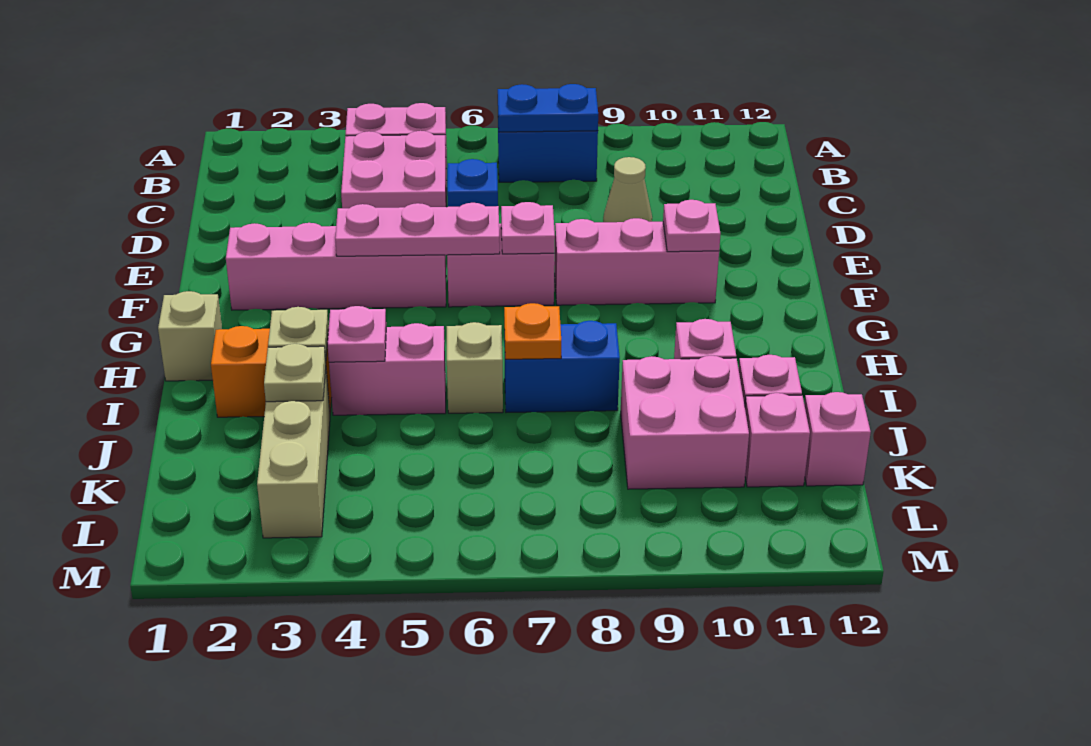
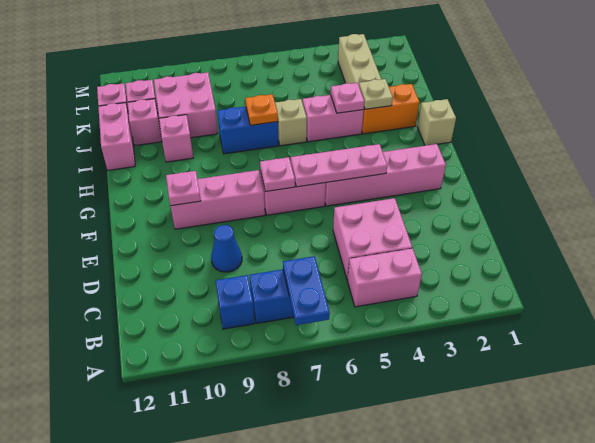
blue 1x2 plate [498,84,598,132] -> blue 1x2 plate turned to [283,256,330,325]
blue 1x1 brick [447,159,498,207] -> blue 1x1 brick moved to [215,275,255,329]
tan 1x1 cone [603,157,652,222] -> blue 1x1 cone [211,225,242,272]
none -> pink 1x2 brick [98,103,135,170]
tan 1x1 plate [264,344,326,402] -> none

